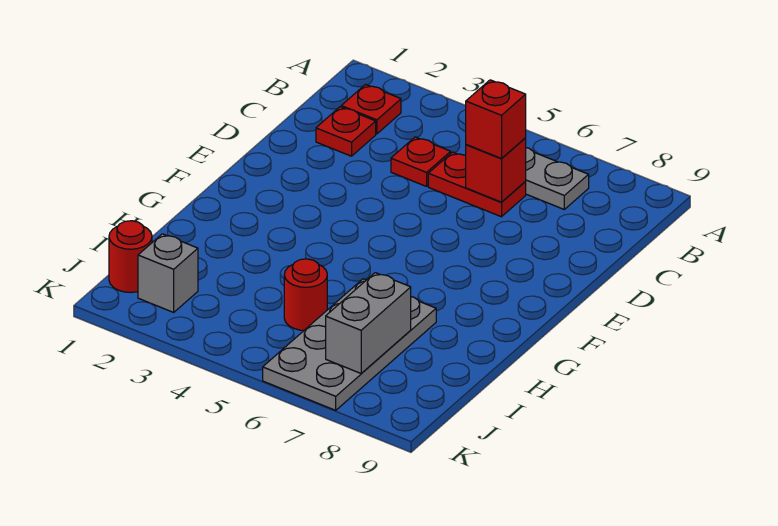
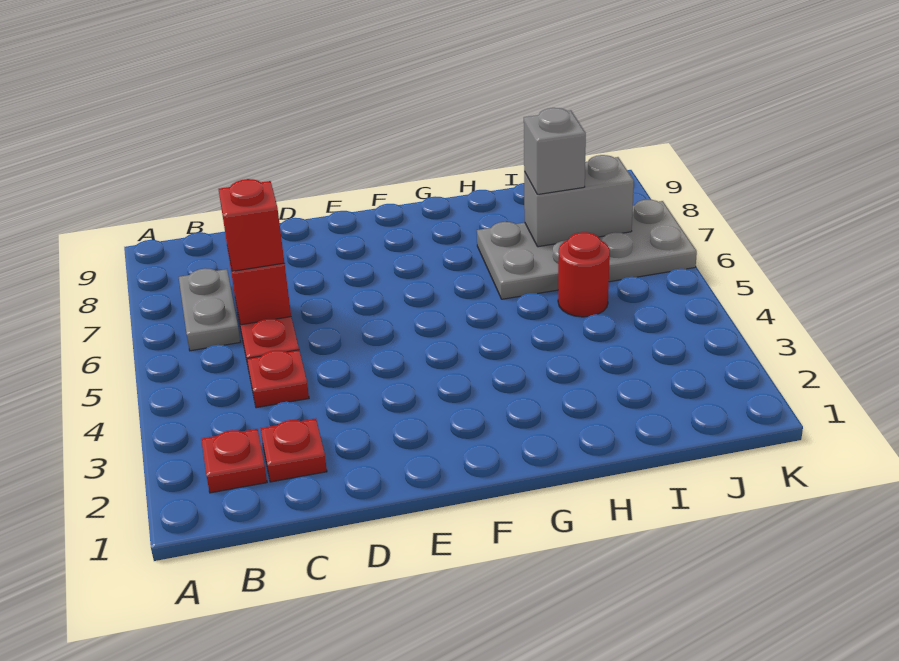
red 1x1 round brick [109,221,152,292] -> none
grey 1x1 brick [138,234,198,312] -> grey 1x1 brick moved to [524,108,586,195]

